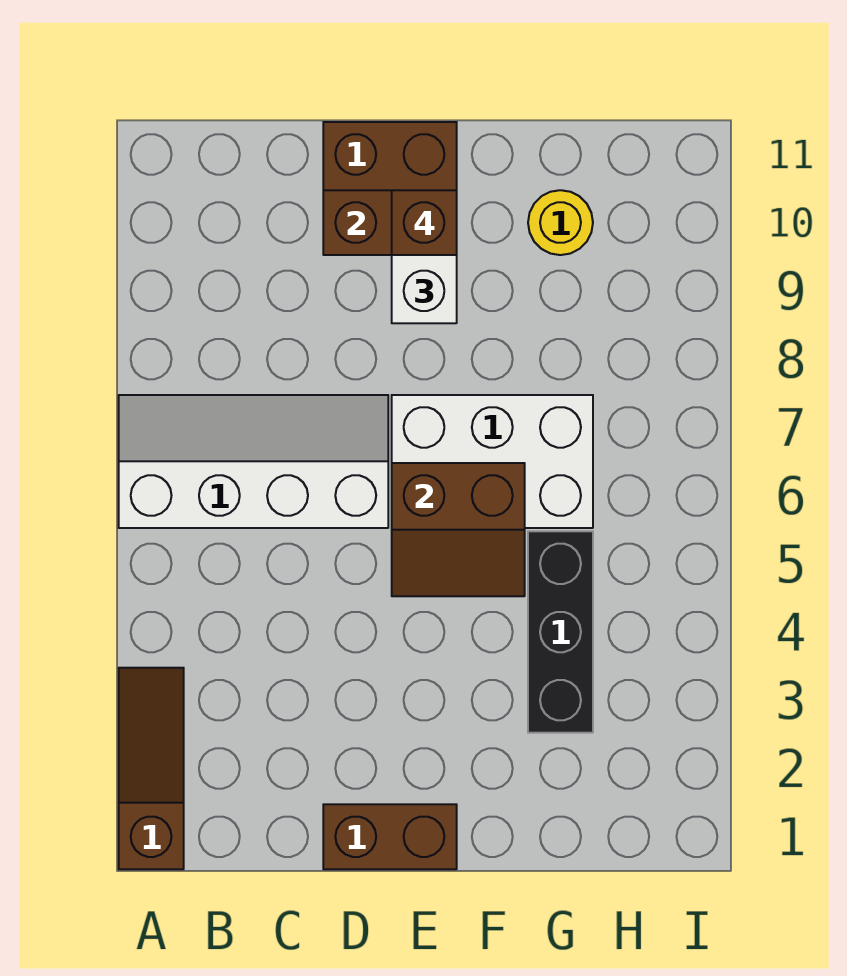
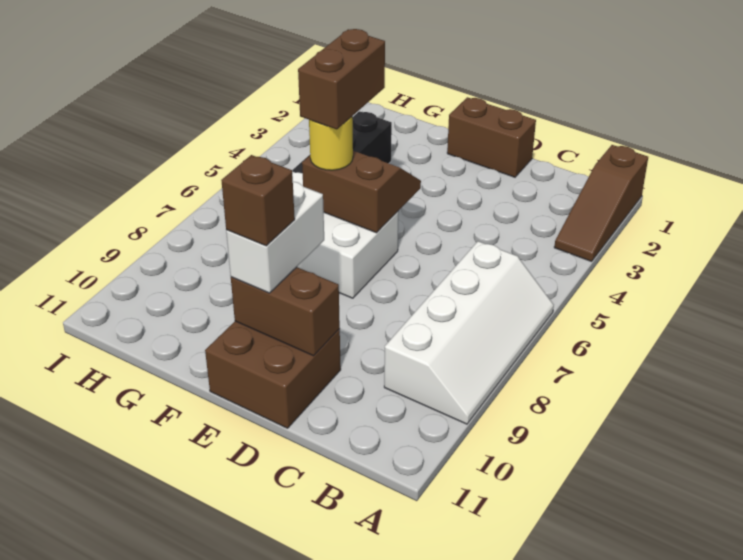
white 2x4 slope [119,395,388,528] -> white 2x4 slope turned to [384,241,554,424]
none -> brown 1x2 brick [298,29,385,129]
yellow 1x1 round brick [528,190,593,255] -> yellow 1x1 round brick moved to [309,117,353,170]

